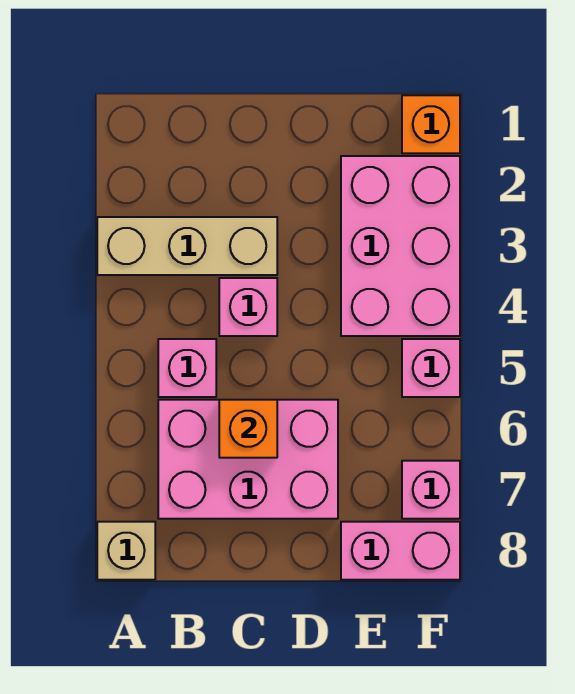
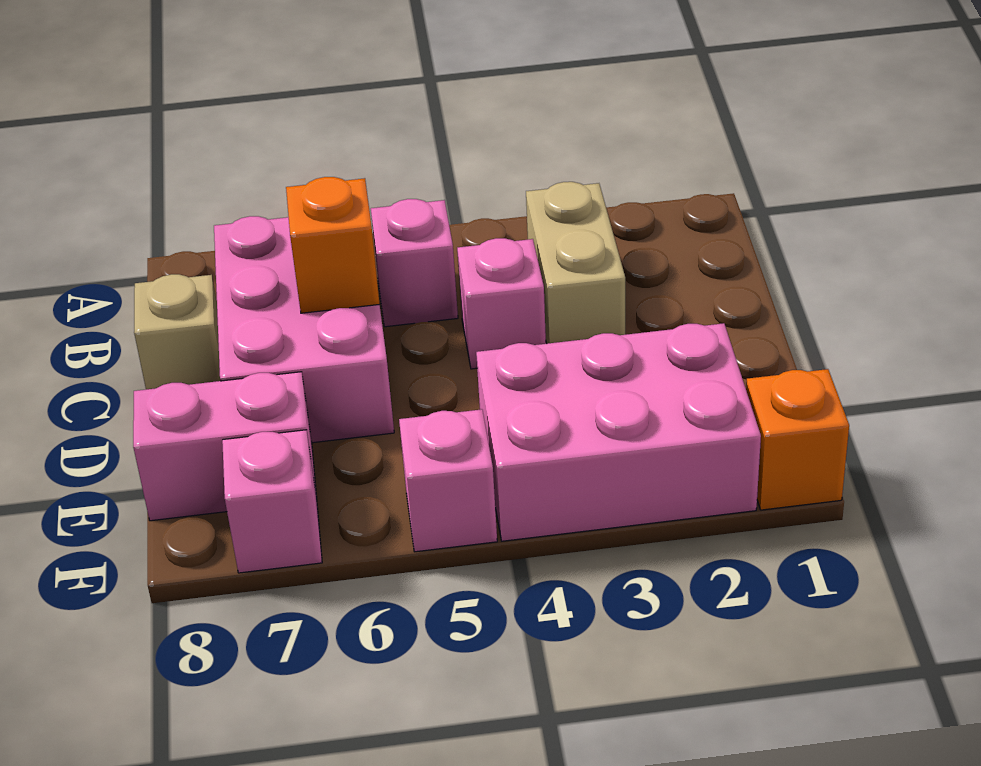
tan 1x3 brick [97,217,277,275] -> tan 1x2 brick [526,182,625,344]
tan 1x1 brick [97,522,155,580] -> tan 1x1 brick moved to [134,274,220,389]
pink 1x2 brick [341,522,460,580] -> pink 1x2 brick turned to [133,372,317,521]

